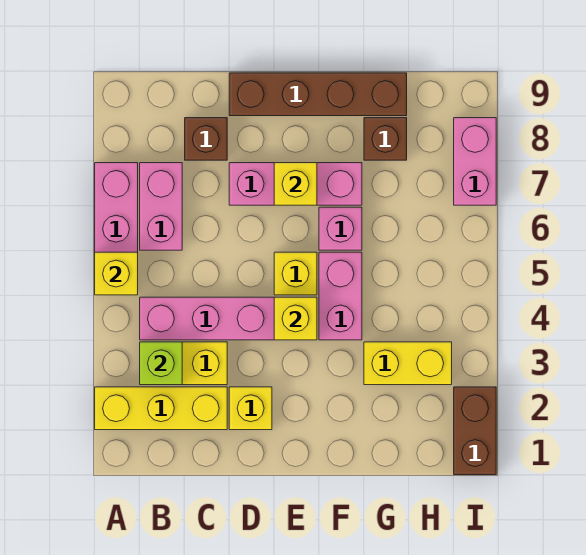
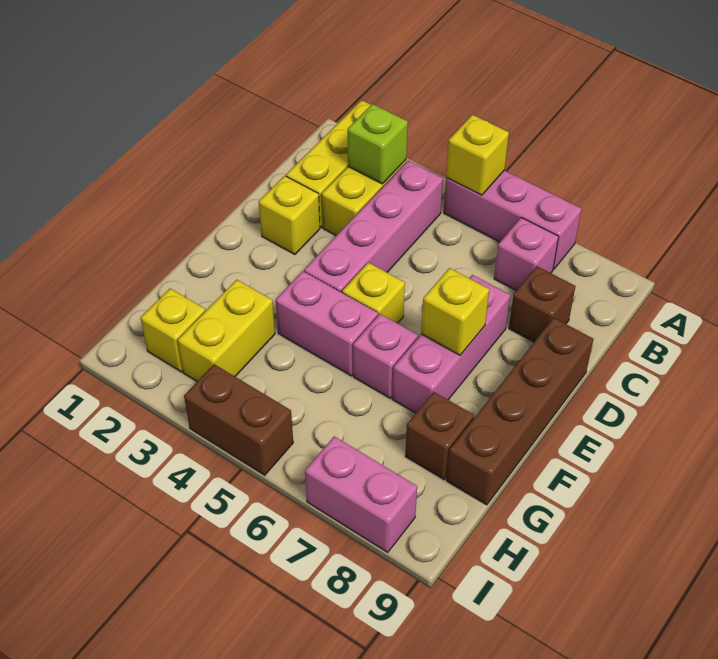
pink 1x2 brick [140,163,182,250] -> pink 1x1 brick [494,218,559,291]
yellow 1x1 brick [274,297,317,340] -> yellow 1x1 brick moved to [141,289,205,372]
brown 1x2 brick [454,387,496,475] -> brown 1x2 brick moved to [184,364,293,475]

